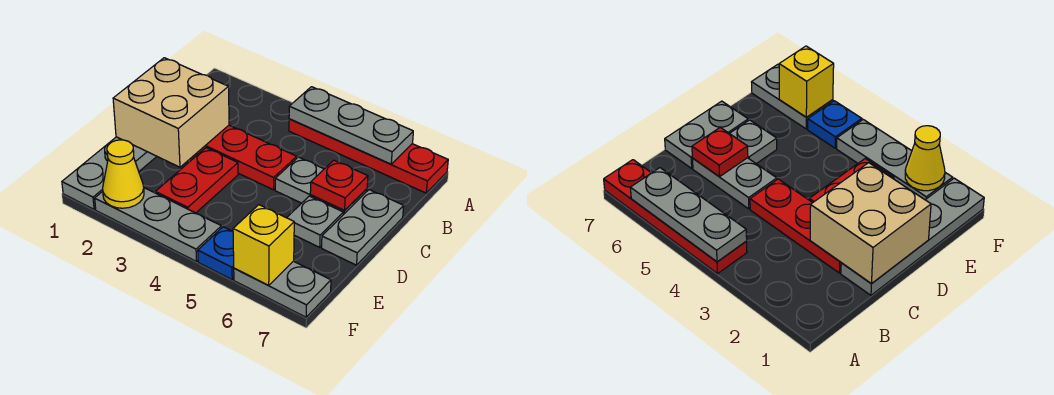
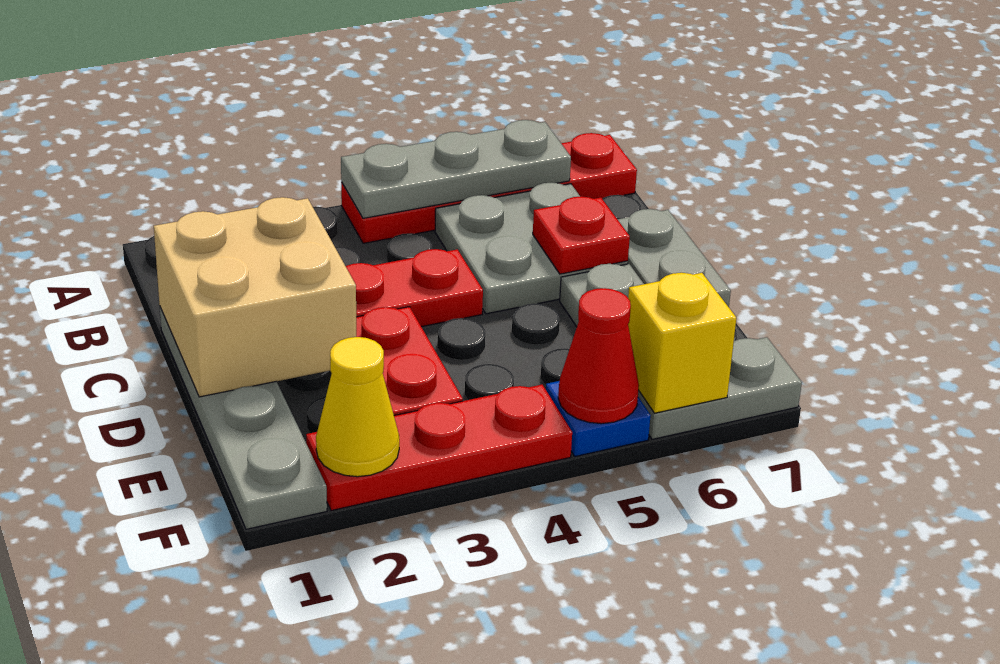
grey 1x2 plate [275,157,367,215] -> grey 2x2 plate [435,183,628,314]
grey 1x3 plate [95,188,222,262] -> red 1x3 plate [306,385,572,511]
none -> red 1x1 cone [558,288,639,424]

